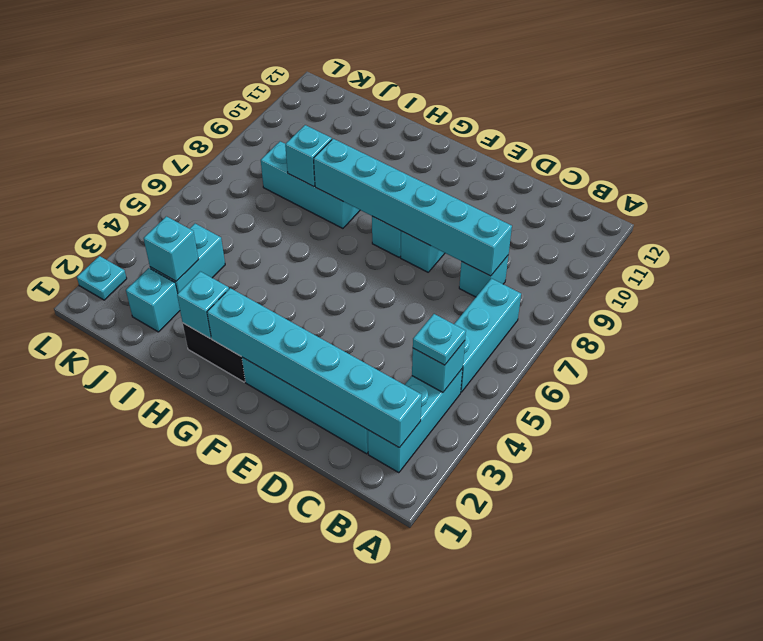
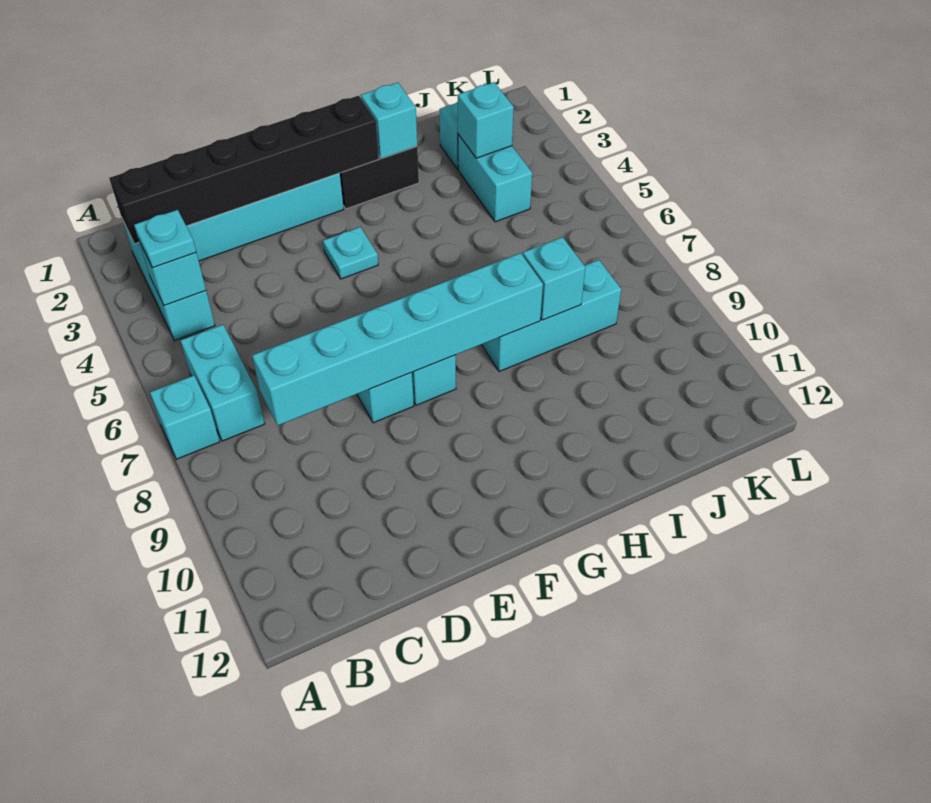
cyan 1x6 brick [207,288,422,448] -> black 1x6 brick [109,96,379,244]
cyan 1x3 brick [454,279,521,392] -> cyan 1x2 brick [180,325,265,441]
cyan 1x1 brick [459,256,508,297] -> cyan 1x1 brick moved to [150,376,220,459]
cyan 1x1 plate [77,256,127,300] -> cyan 1x1 plate moved to [323,227,378,279]

